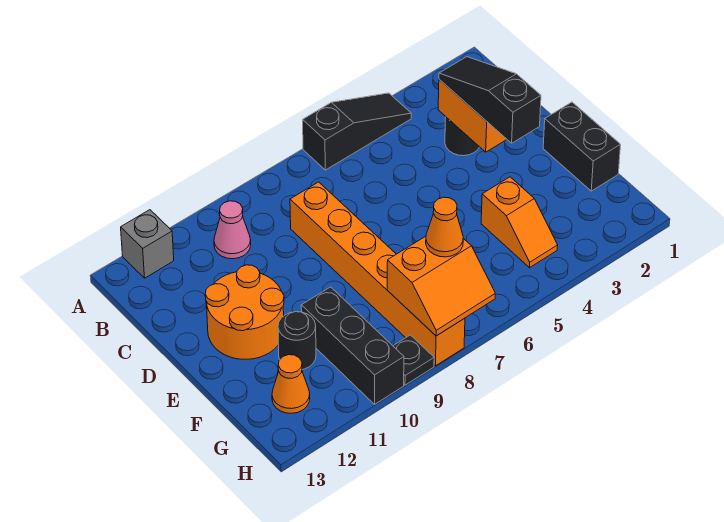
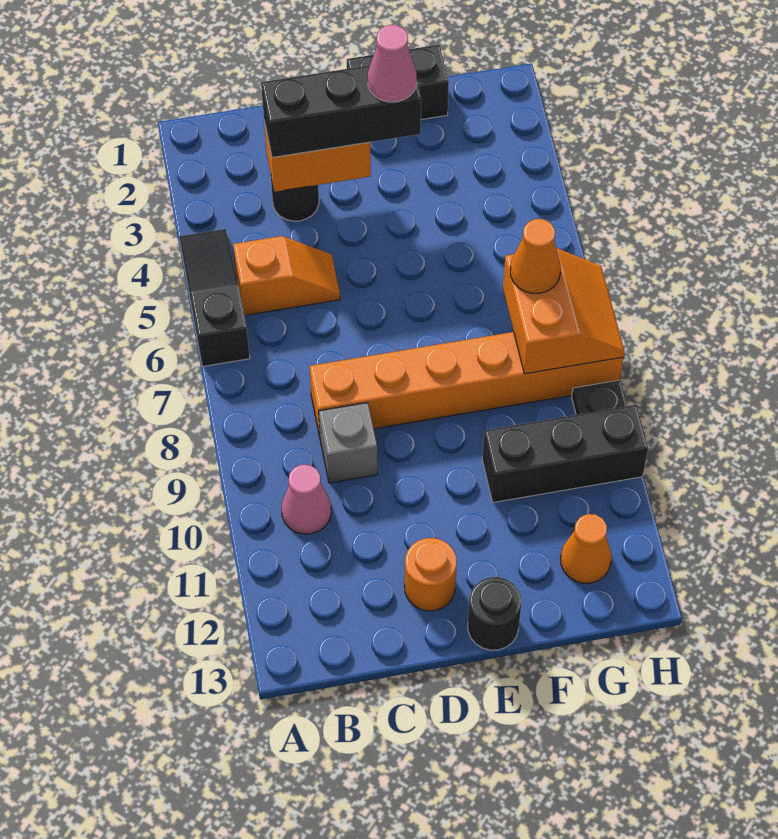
grey 1x1 brick [121,210,174,278] -> grey 1x1 brick moved to [319,403,378,483]
black 1x3 slope [439,57,541,143] -> black 1x3 brick [261,65,421,157]
orange 2x2 round brick [205,265,284,359] -> orange 1x1 round brick [405,538,457,611]
none -> pink 1x1 cone [367,25,417,102]
orange 1x2 slope [481,177,558,268] -> orange 1x2 slope moved to [233,236,340,315]
black 1x1 round brick [278,312,316,370] -> black 1x1 round brick moved to [468,577,521,650]

